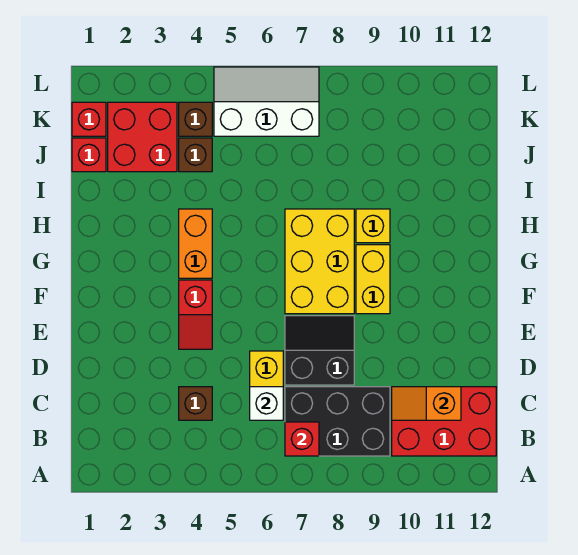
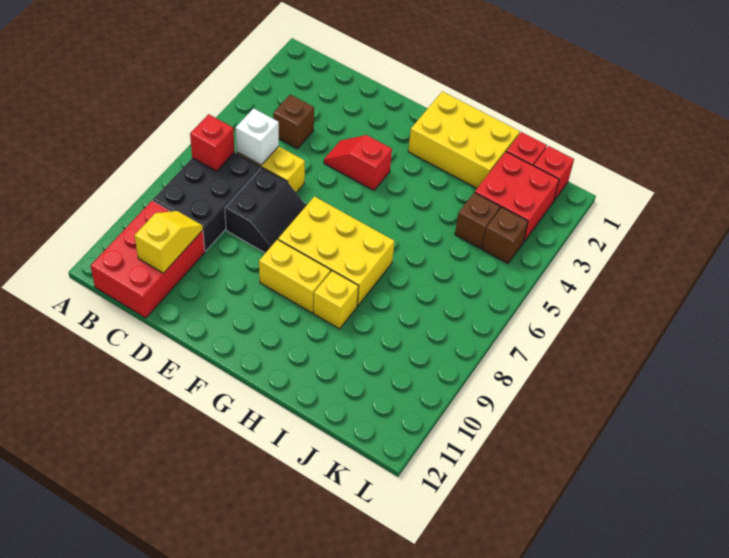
orange 1x2 slope [392,387,461,420] -> yellow 1x2 slope [135,211,203,273]
none -> yellow 2x3 brick [408,91,520,188]
orange 1x2 brick [179,209,212,278] -> none
white 2x3 slope [214,67,319,136] -> none

